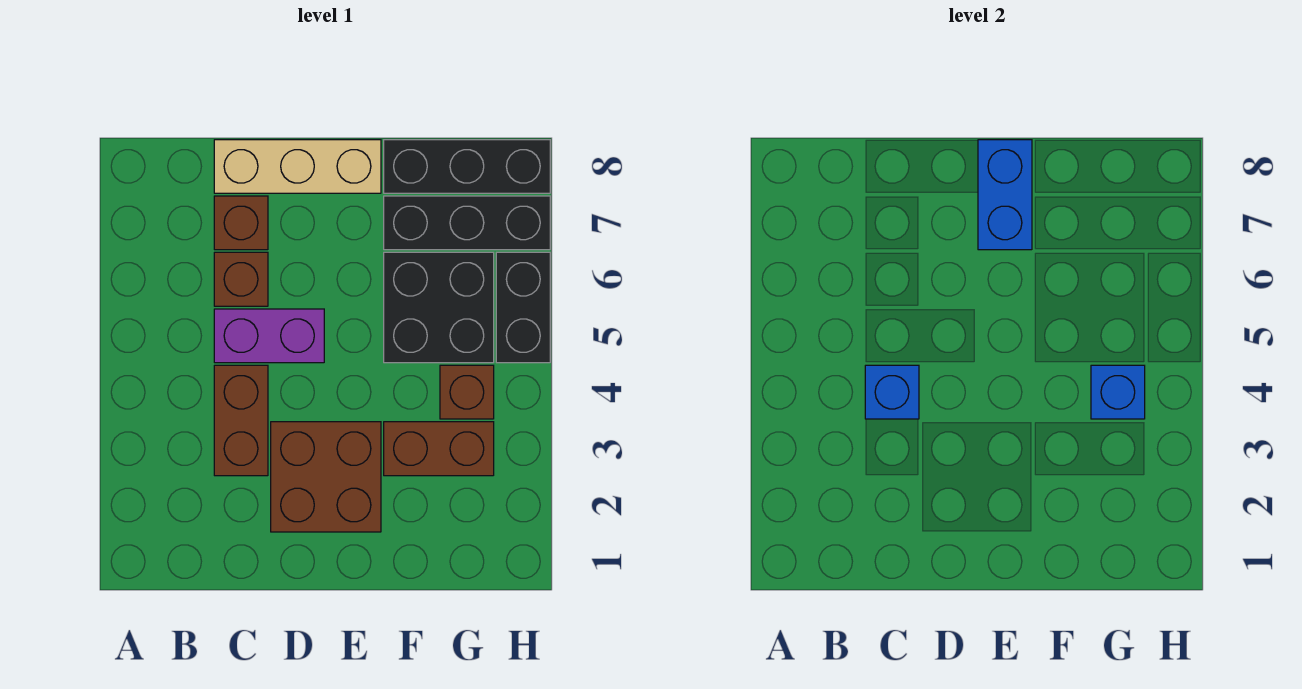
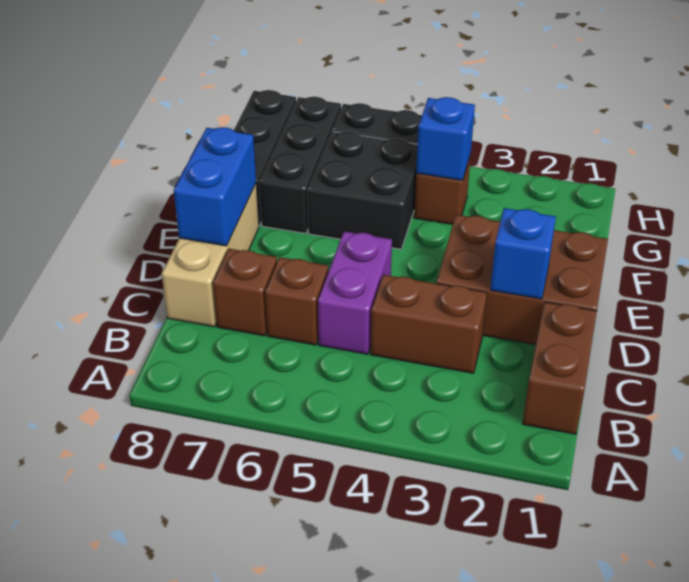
blue 1x1 brick [865,365,919,419] -> blue 1x1 brick moved to [490,208,556,299]
brown 2x2 brick [271,422,381,532] -> brown 2x3 brick [436,215,608,345]
blue 1x2 brick [978,140,1032,250] -> blue 1x2 brick turned to [174,128,256,246]
brown 1x2 brick [384,422,494,476] -> brown 1x2 brick moved to [523,302,597,434]

